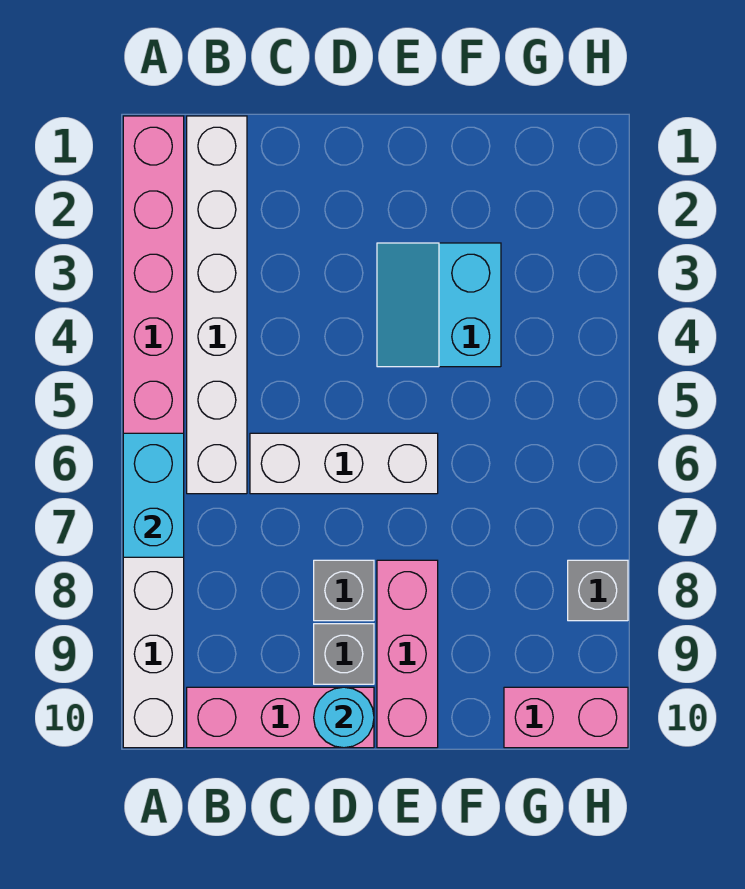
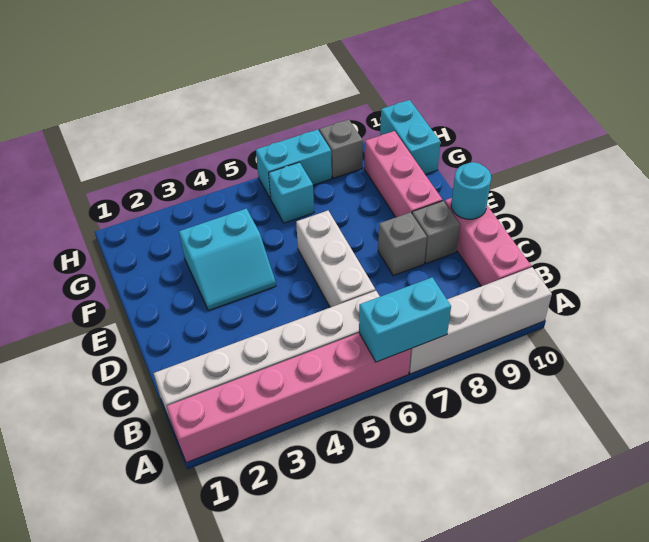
pink 1x3 brick [377,560,438,748] -> pink 1x3 brick turned to [364,131,442,217]
none -> cyan 1x1 brick [269,162,314,223]
pink 1x2 brick [504,687,628,748] -> cyan 1x2 brick [380,100,440,174]
none -> cyan 1x2 brick [256,129,332,199]

